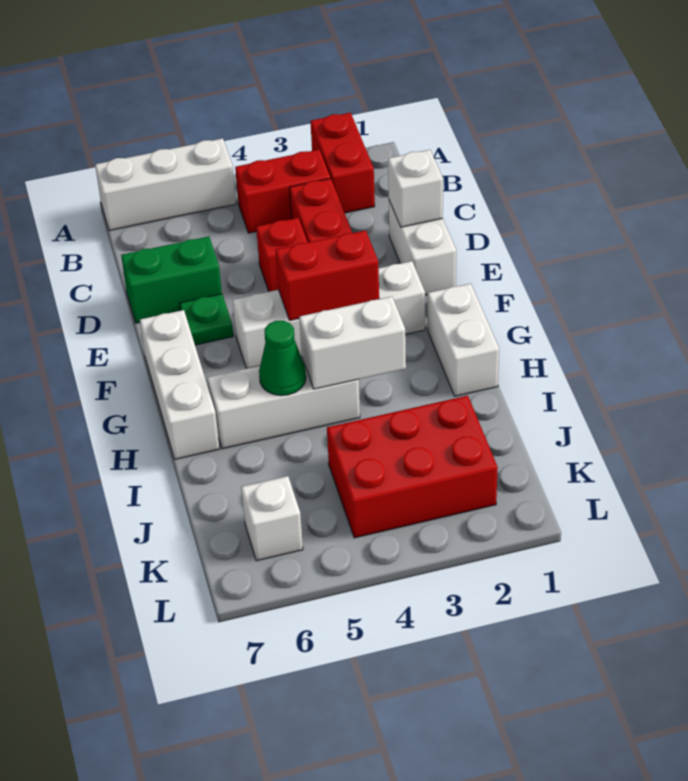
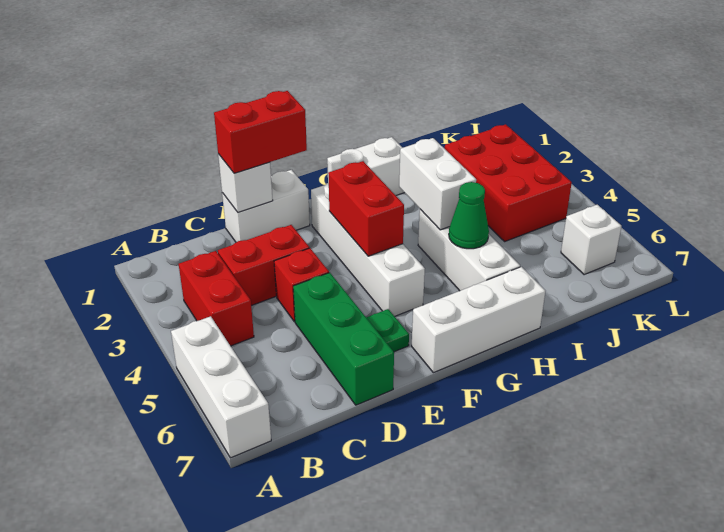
red 1x2 brick [310,113,375,213] -> red 1x2 brick moved to [214,91,307,173]
green 1x2 brick [121,236,222,323] -> green 1x3 brick [293,273,394,405]

